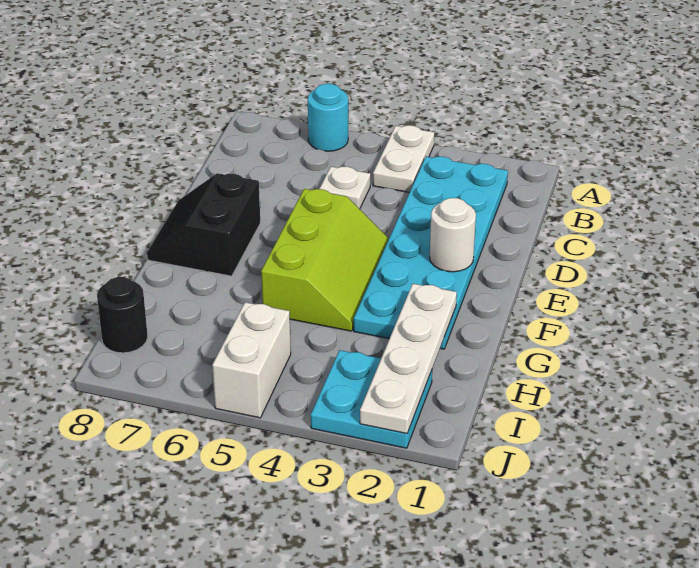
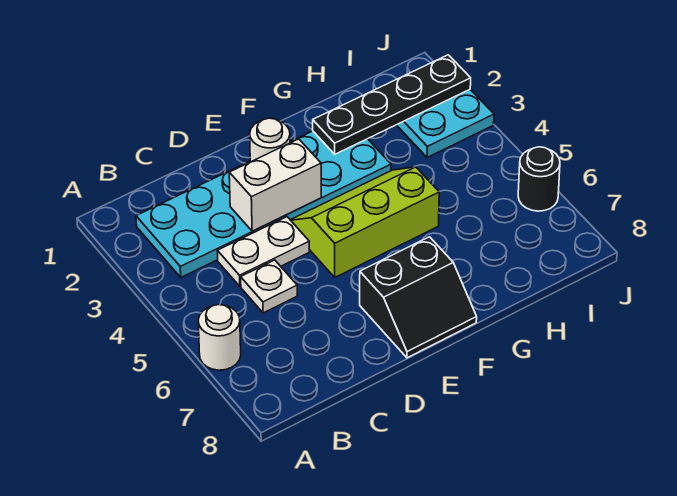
white 1x2 plate [373,126,434,192] -> white 1x2 plate moved to [218,217,309,286]
cyan 1x1 round brick [308,84,348,151] -> white 1x1 round brick [198,305,241,370]
white 1x4 plate [360,284,457,434] -> black 1x4 plate [313,55,471,154]
white 1x2 brick [212,302,291,418] -> white 1x2 brick moved to [229,139,321,231]
black 1x1 round brick [97,277,148,353] -> black 1x1 round brick moved to [518,147,560,211]

